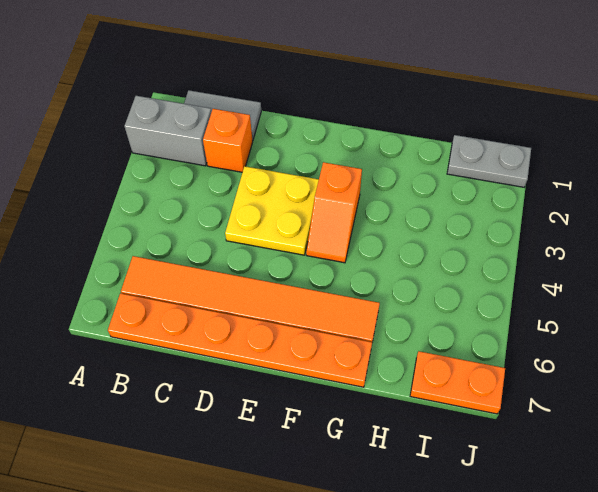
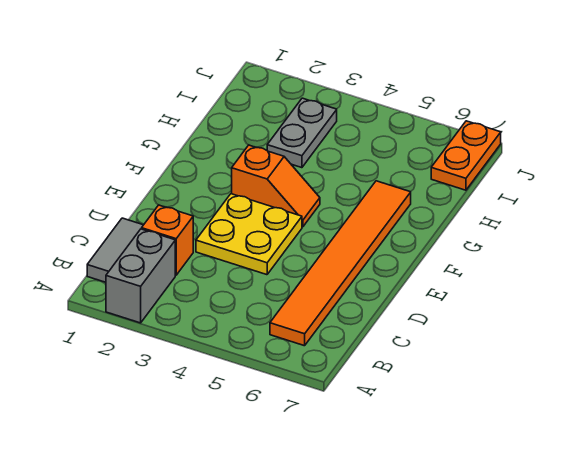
orange 1x6 plate [108,293,372,387] -> none
grey 1x2 plate [447,135,531,187] -> grey 1x2 plate moved to [267,98,337,168]

